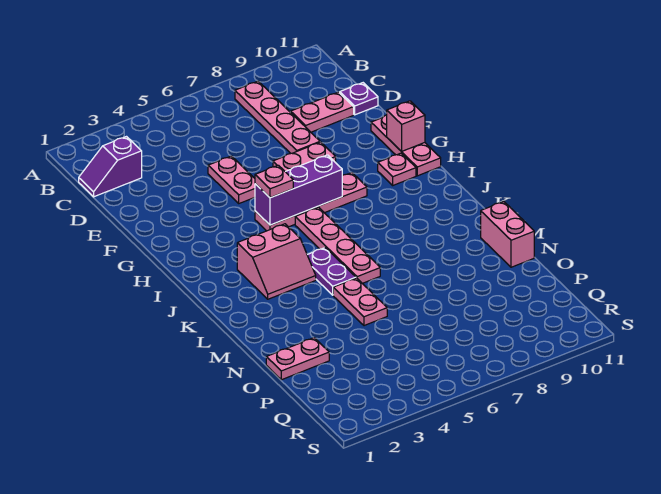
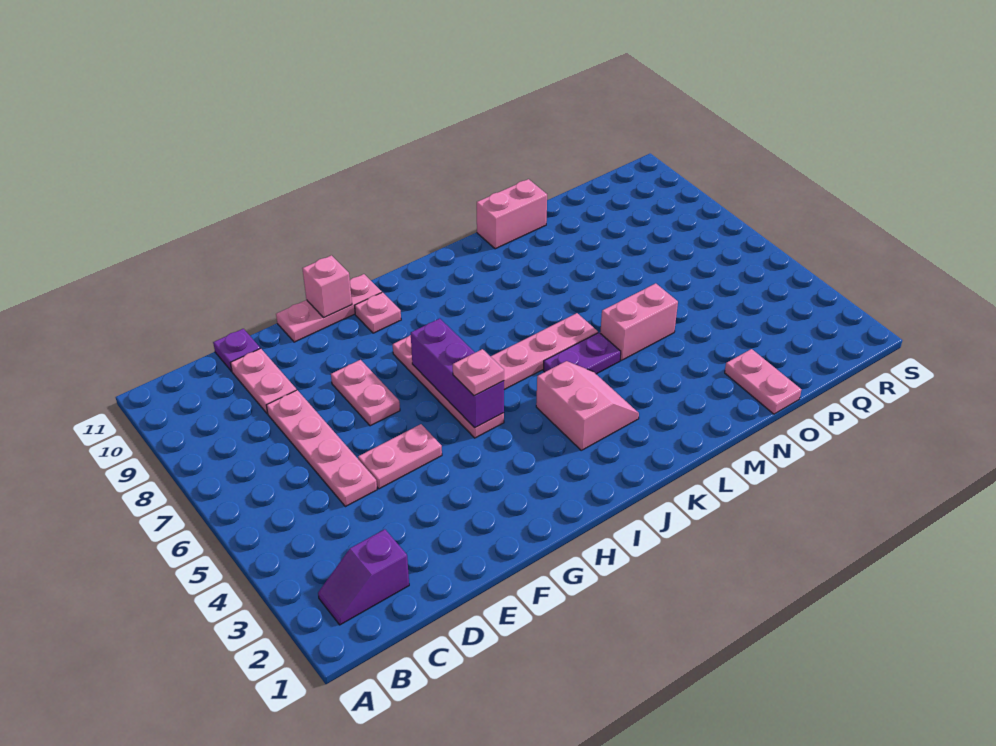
pink 1x4 plate [235,81,320,153] -> pink 1x4 plate turned to [266,390,377,507]
purple 1x2 slope [79,137,142,197] -> purple 1x2 slope turned to [318,529,409,625]
pink 1x2 plate [333,278,387,326] -> pink 1x2 brick [600,283,678,360]

